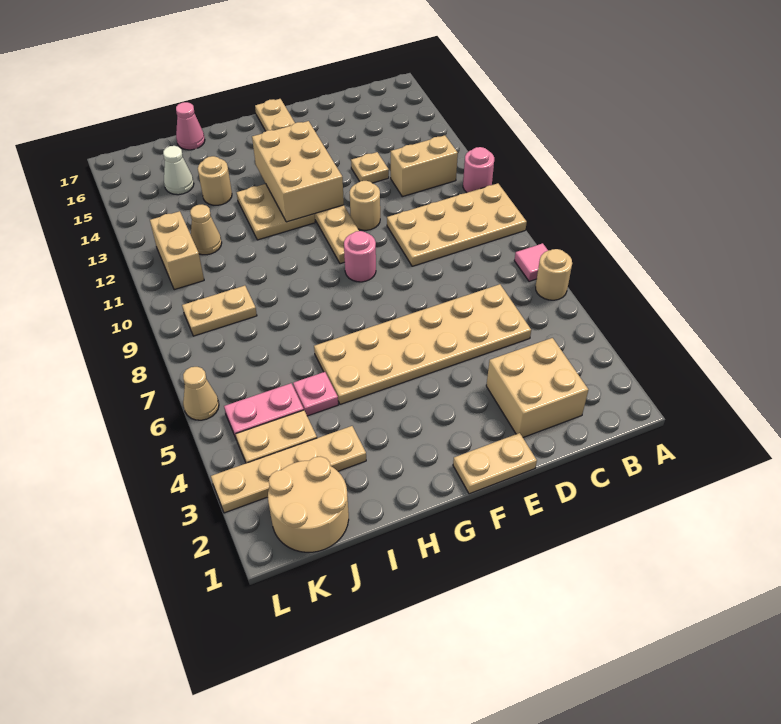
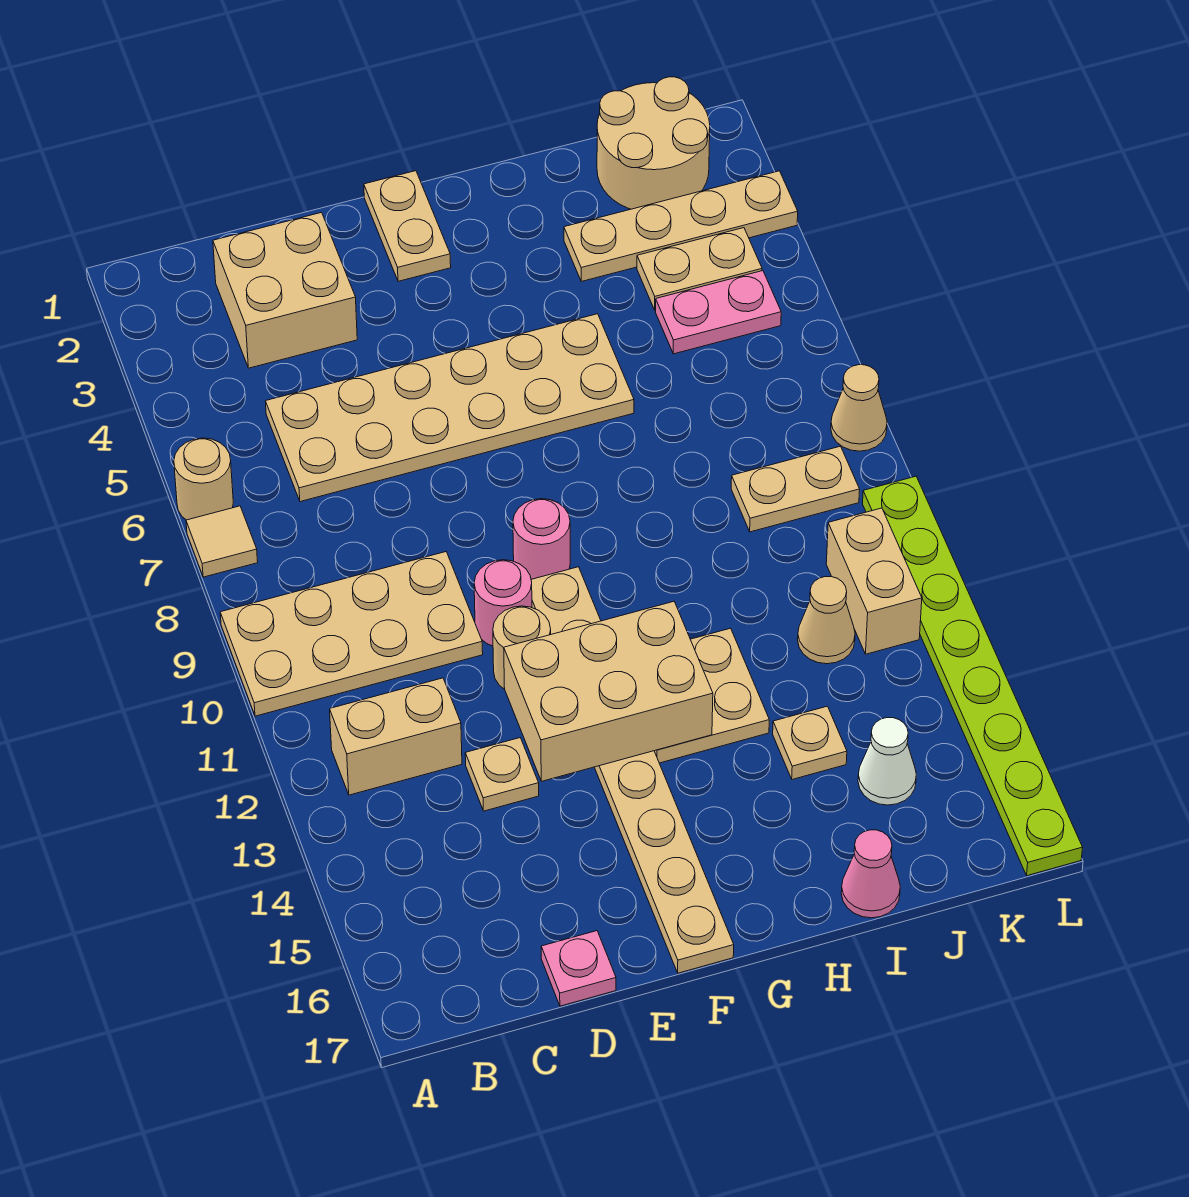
pink 1x1 tile [514,243,548,281] -> tan 1x1 tile [186,506,258,577]
pink 1x1 round brick [463,147,494,193] -> pink 1x1 round brick moved to [474,560,532,646]
tan 1x2 plate [453,433,537,494] -> tan 1x2 plate turned to [364,171,451,281]
tan 2x3 brick [252,121,344,222] -> tan 2x3 brick turned to [504,602,713,781]
pink 1x1 plate [293,372,338,416] -> pink 1x1 plate moved to [541,931,616,1006]
tan 1x1 round brick [198,156,232,205] -> tan 1x1 plate [773,706,847,779]
tan 1x1 cone [183,367,219,420] -> tan 1x1 cone moved to [831,365,887,451]
none -> lime 1x8 plate [863,476,1083,876]

